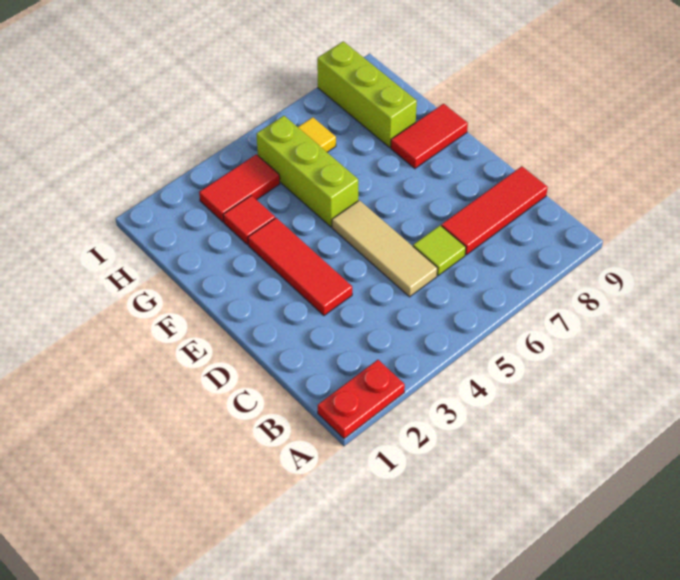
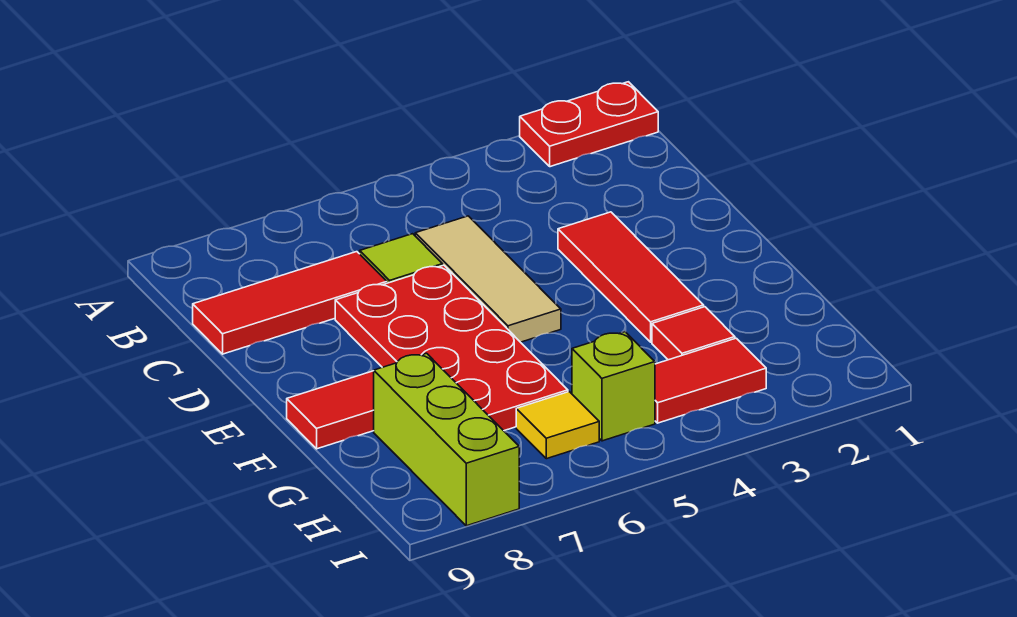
none -> red 2x4 plate [335,265,568,431]
lime 1x3 brick [256,116,358,227] -> lime 1x1 brick [572,332,655,441]

